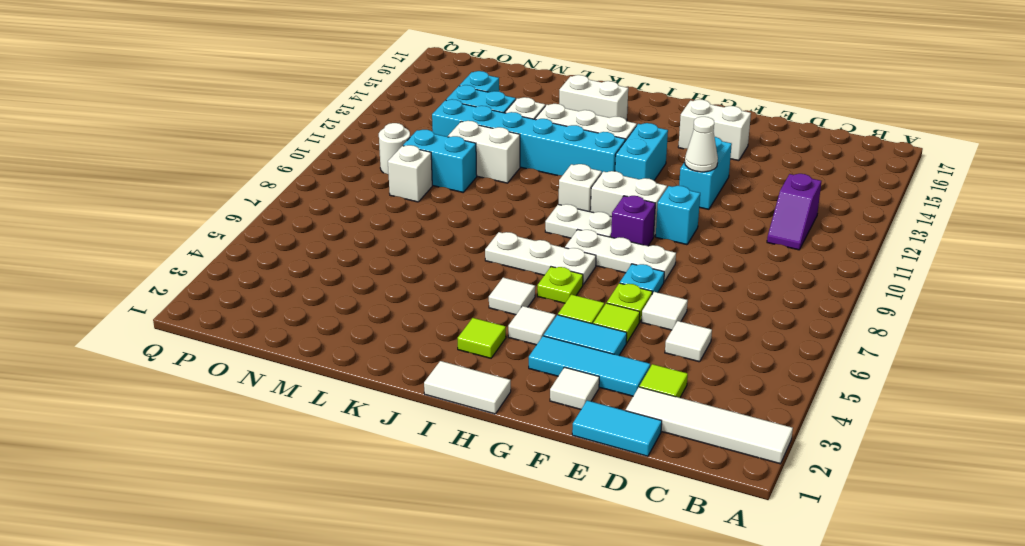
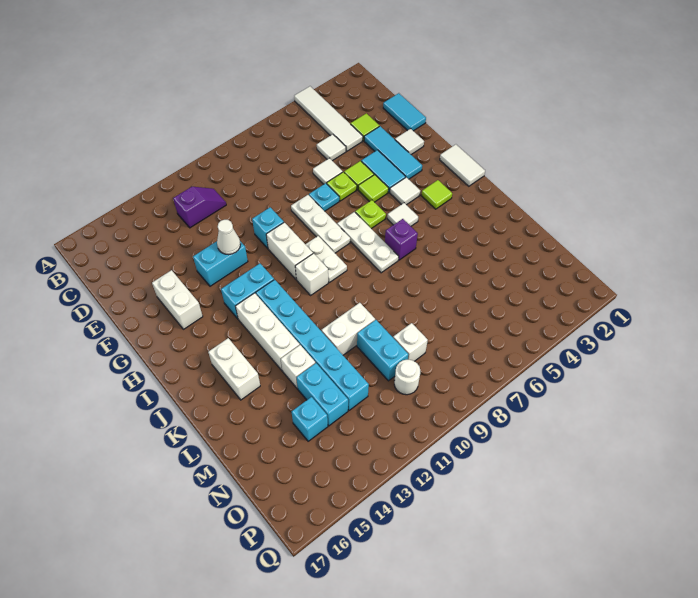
white 1x4 tile [626,387,793,464] -> white 1x4 tile moved to [294,86,363,151]
purple 1x1 brick [611,196,655,246] -> purple 1x1 brick moved to [385,219,418,260]
white 1x2 brick [448,121,520,183] -> white 1x2 brick turned to [322,303,375,355]

